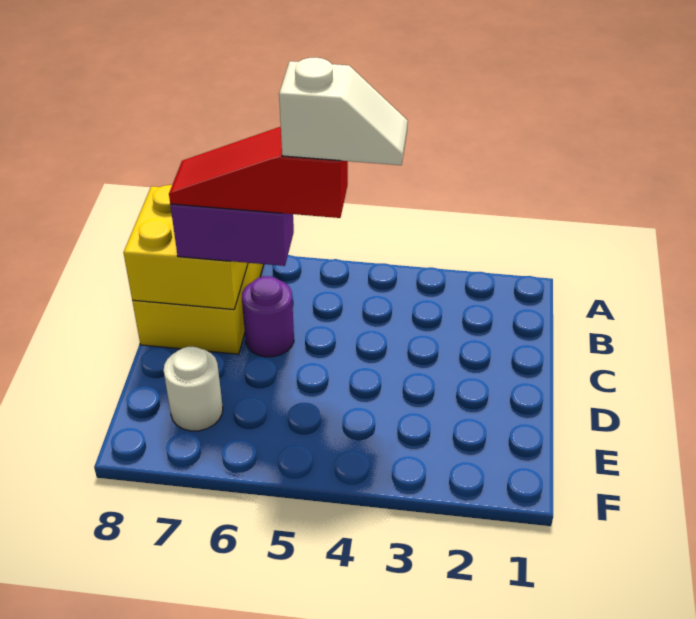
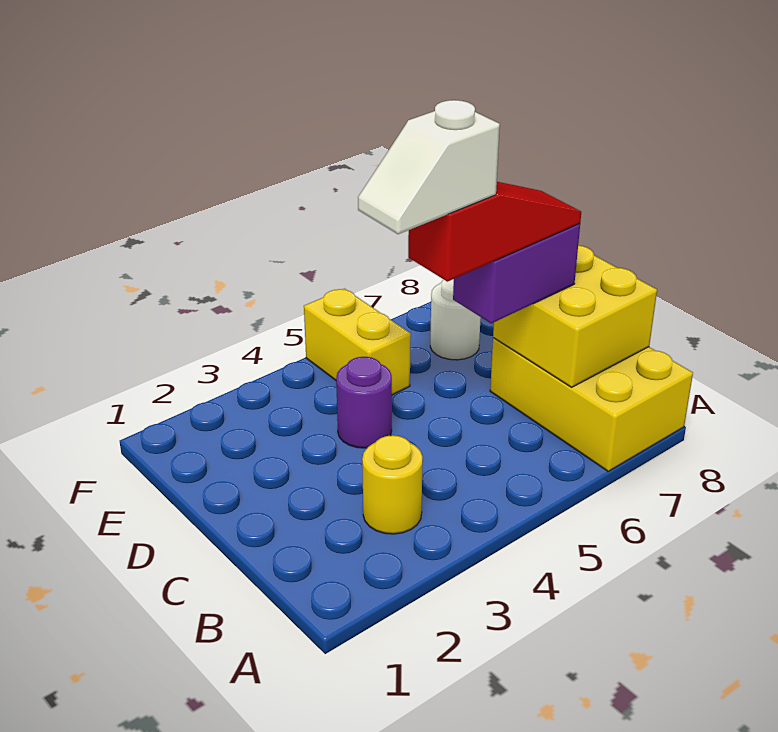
none -> yellow 1x1 round brick [362,435,423,534]
purple 1x1 round brick [242,276,294,357] -> purple 1x1 round brick moved to [336,357,392,448]
none -> yellow 1x2 brick [304,289,411,395]

